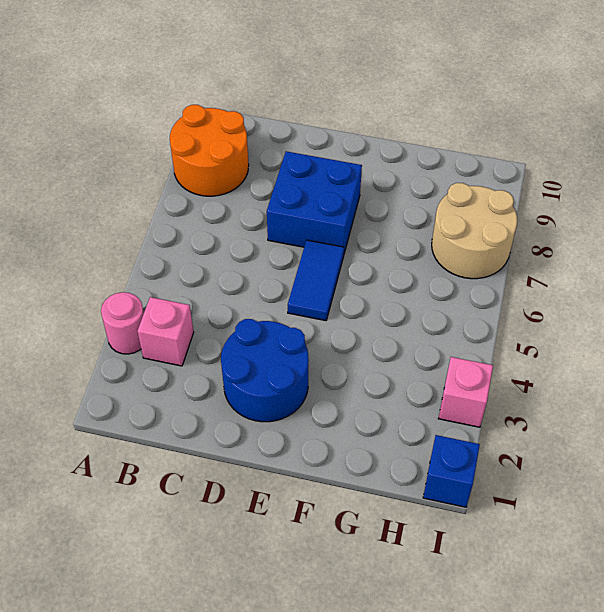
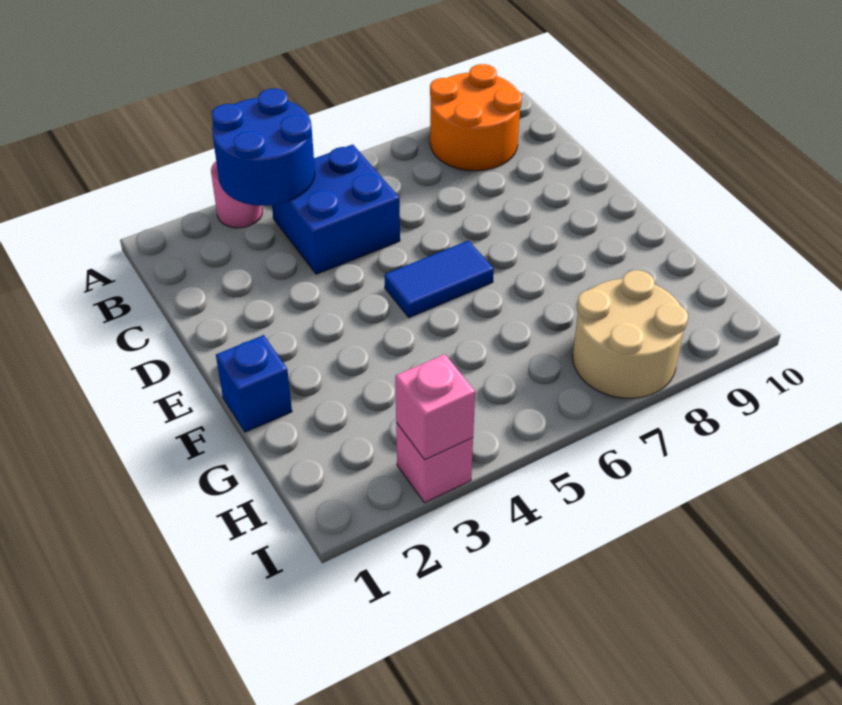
pink 1x1 brick [137,297,194,366] -> pink 1x1 brick moved to [395,354,475,460]
blue 2x2 round brick [221,319,309,422] -> blue 2x2 round brick moved to [212,89,315,206]
blue 2x2 brick [267,151,362,253] -> blue 2x2 brick moved to [272,144,400,274]
blue 1x1 brick [423,435,480,507] -> blue 1x1 brick moved to [216,335,292,432]

